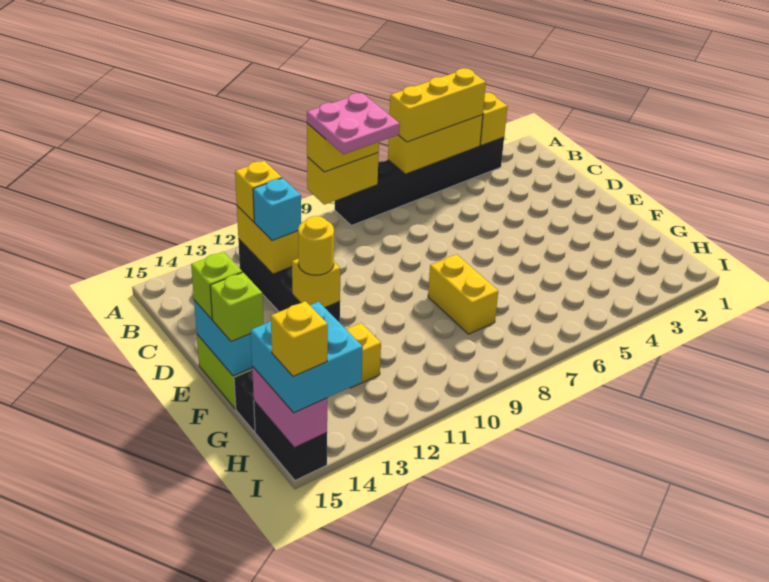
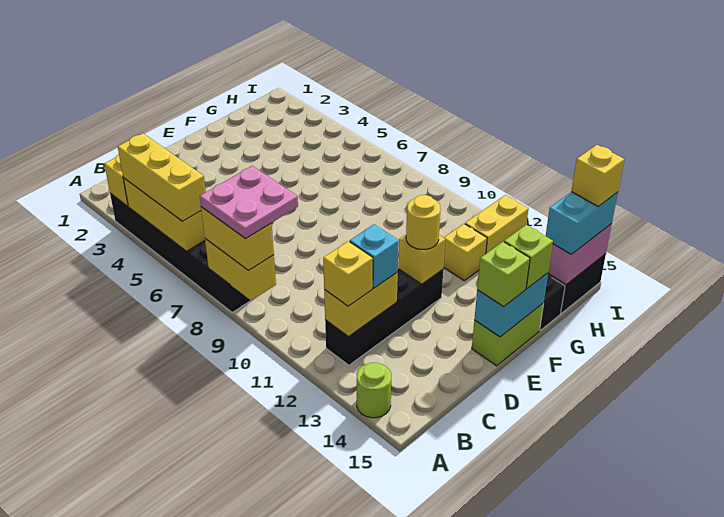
none -> lime 1x1 round brick [357,363,391,418]
yellow 1x2 brick [428,254,498,334] -> yellow 1x2 brick moved to [465,195,528,253]
cyan 2x2 brick [251,302,363,413] -> cyan 1x2 brick [546,192,618,254]

